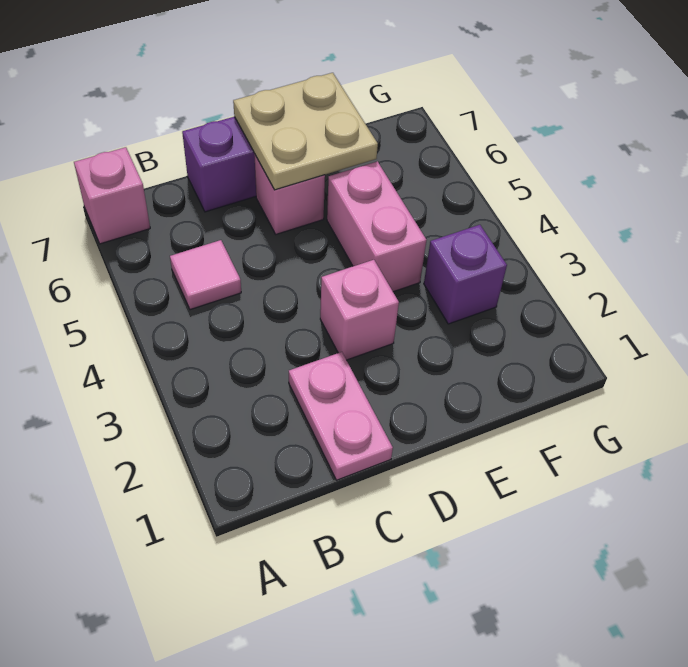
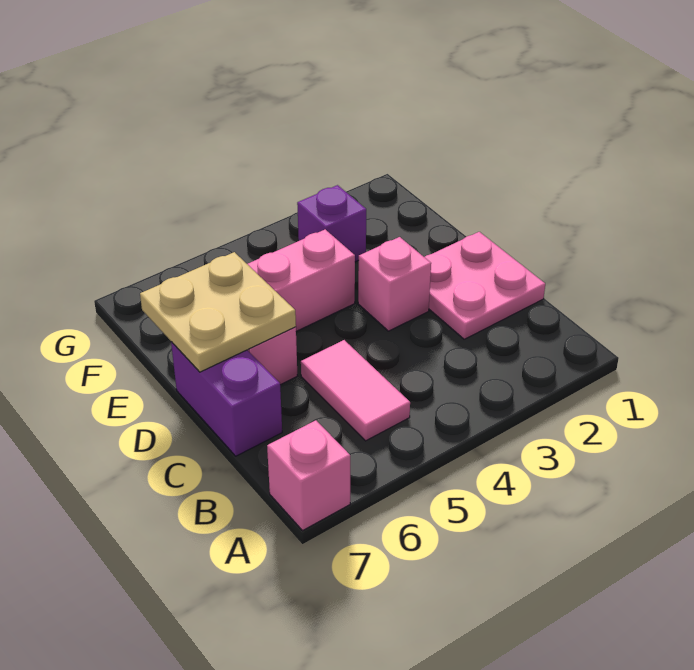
pink 1x1 tile [170,240,241,310] -> pink 1x2 tile [301,340,410,441]
pink 1x2 plate [289,352,393,480] -> pink 2x2 plate [425,232,545,339]

